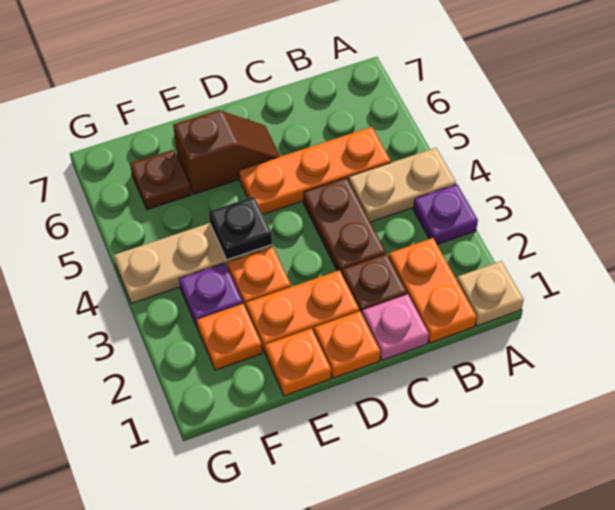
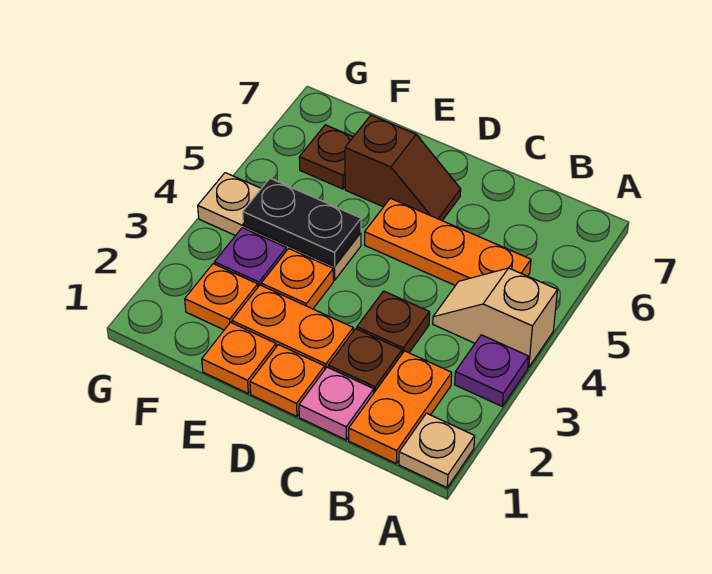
tan 1x2 plate [349,148,456,222] -> tan 1x2 slope [433,268,557,367]
brown 1x2 plate [303,178,386,274] -> brown 1x1 plate [357,291,430,354]
black 1x1 plate [209,197,272,260] -> black 1x2 plate [243,178,361,266]

